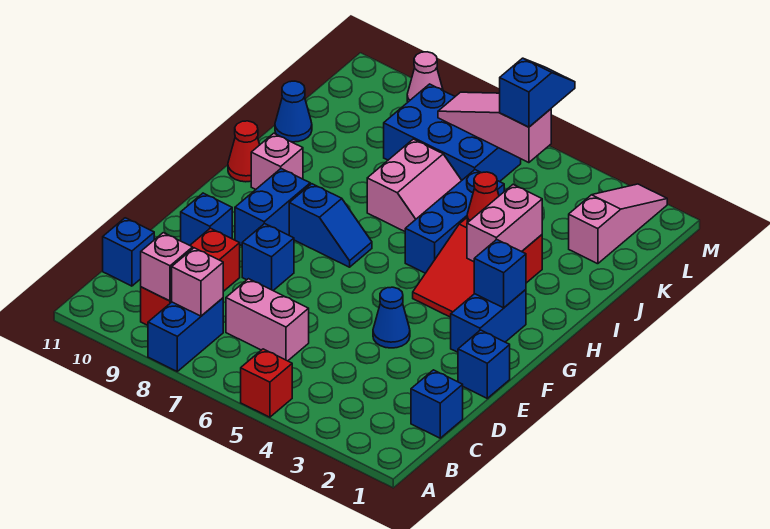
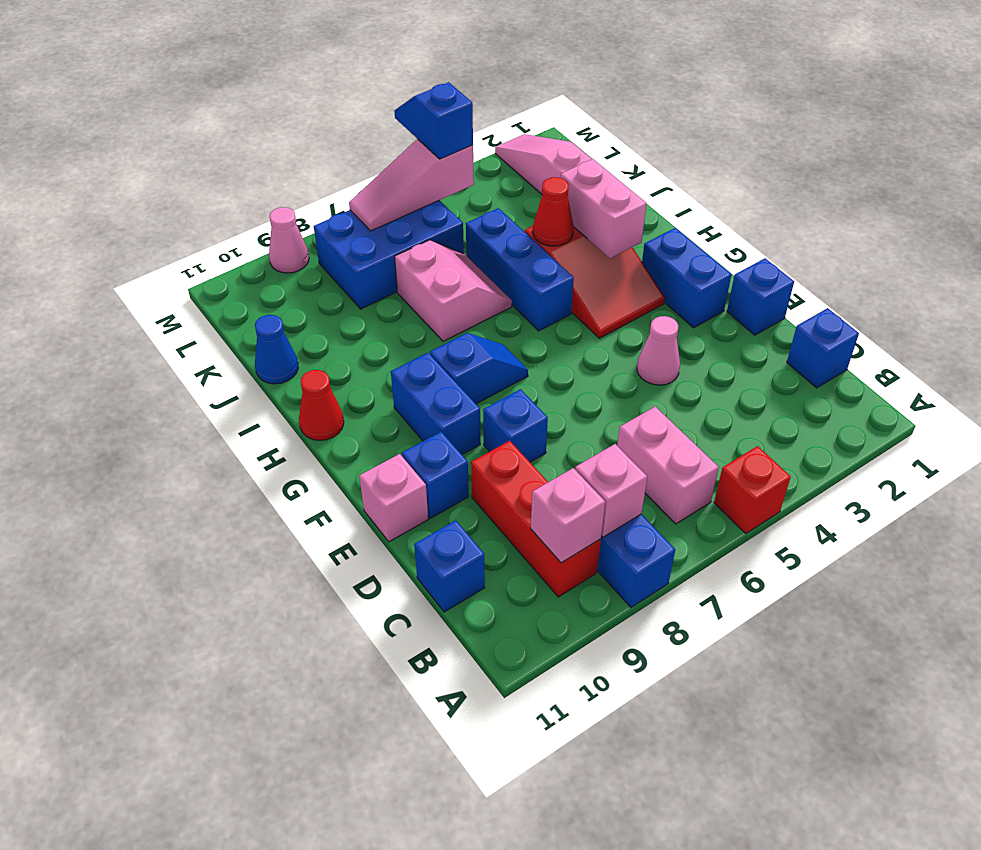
pink 1x2 brick [226,279,309,361] -> pink 1x2 brick turned to [617,406,719,524]
blue 1x1 cone [373,287,410,348] -> pink 1x1 cone [637,316,680,385]
blue 1x1 brick [474,240,526,308] -> none
pink 1x1 brick [251,133,303,189] -> pink 1x1 brick moved to [359,454,428,542]

